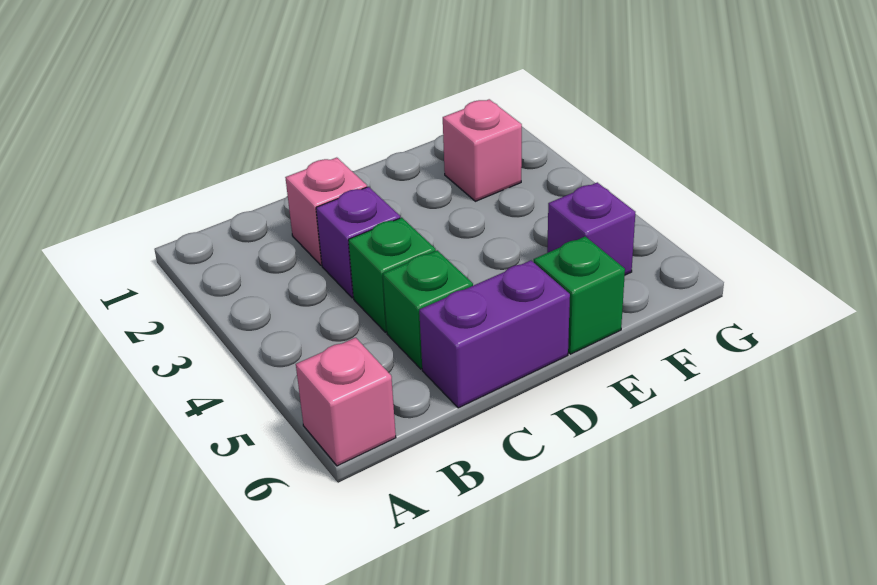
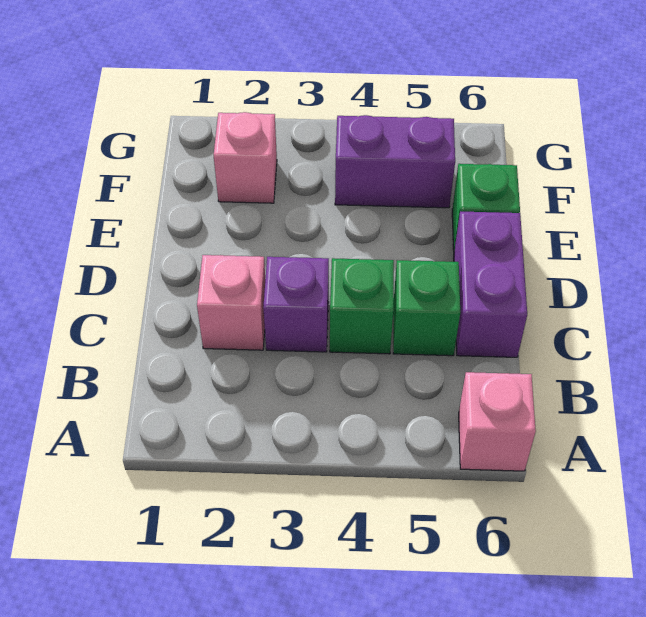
purple 1x1 brick [547,182,635,275] -> purple 1x2 brick [335,115,455,208]

